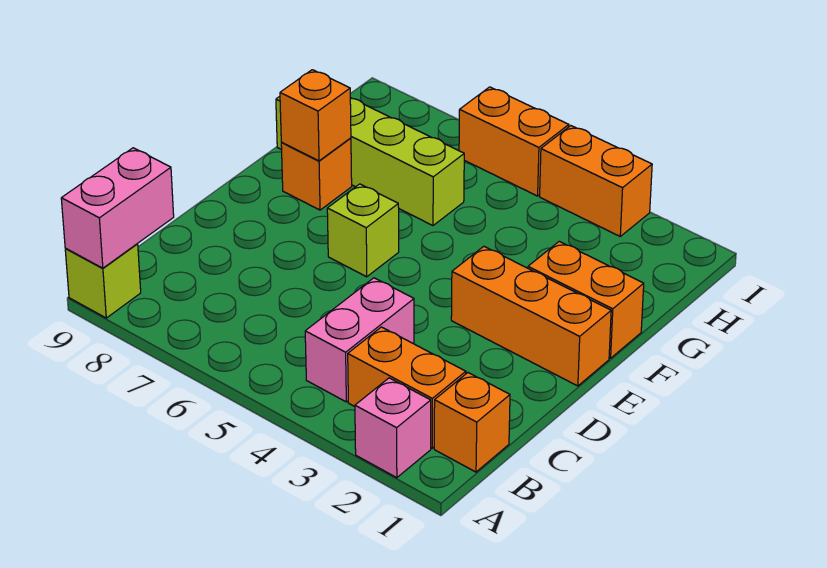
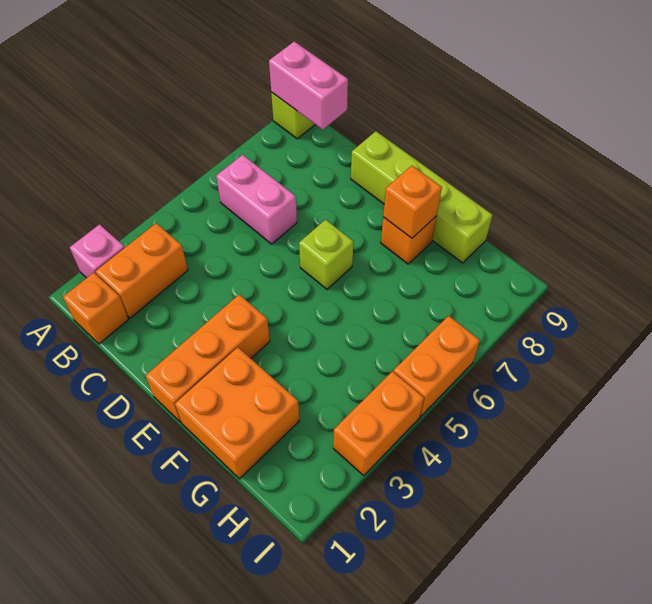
pink 1x2 brick [305,278,414,402] -> pink 1x2 brick moved to [216,155,297,244]
orange 1x2 brick [528,241,644,358] -> orange 2x2 brick [175,347,299,479]
lime 1x4 brick [276,97,464,226] -> lime 1x4 brick turned to [351,131,493,263]

